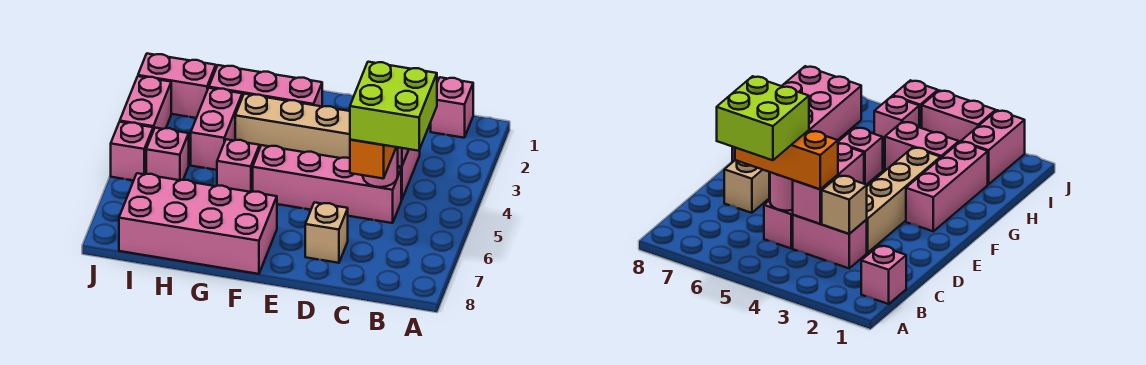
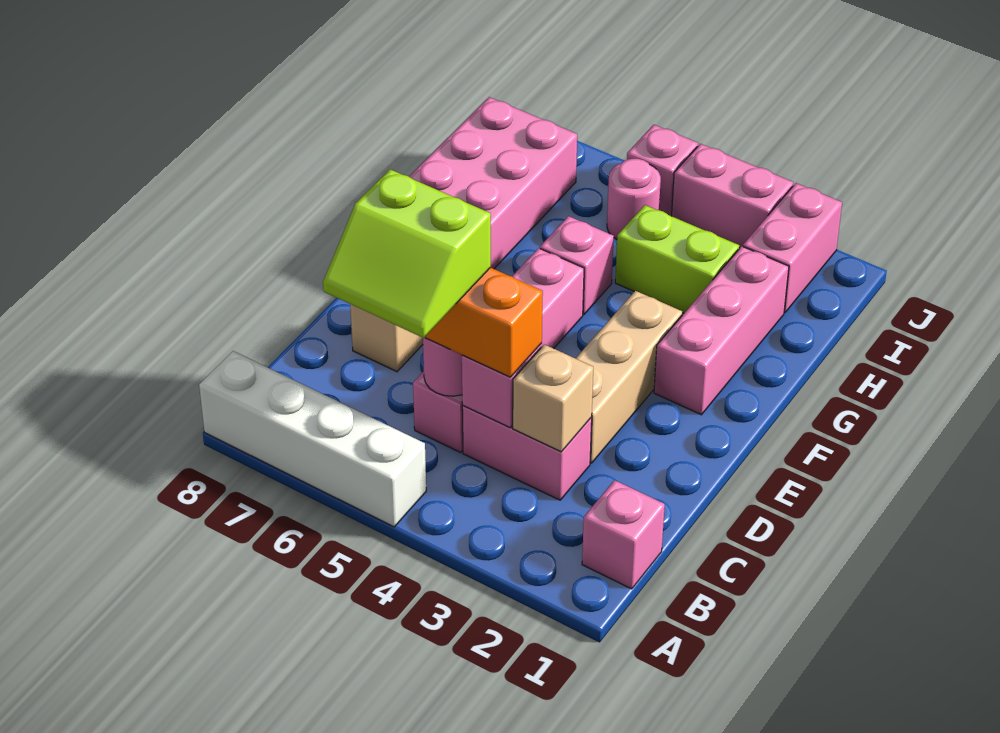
none -> white 1x4 brick [199,351,426,527]
lime 2x2 brick [350,62,437,151] -> lime 2x2 slope [323,169,491,338]
tan 1x4 brick [235,94,350,158] -> tan 1x3 brick [576,291,682,463]
pink 1x2 brick [191,88,242,170] -> lime 1x2 brick [615,205,739,313]
pink 1x1 brick [146,128,189,180] -> pink 1x1 round brick [607,159,661,239]

